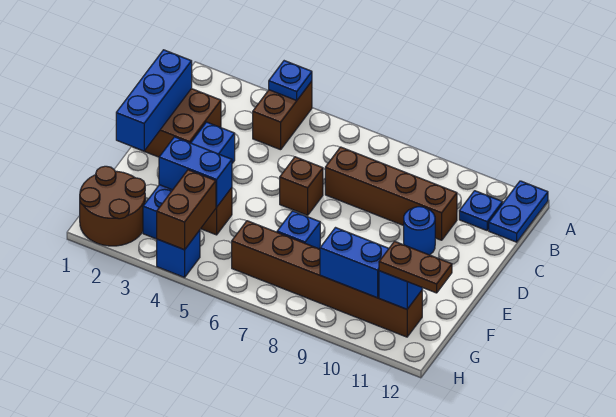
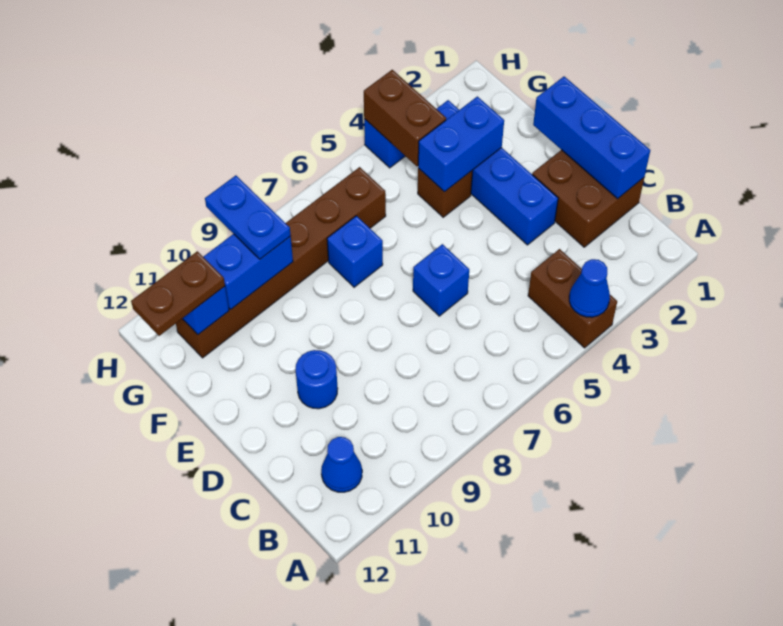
blue 1x1 plate [269,61,312,100] -> blue 1x1 cone [569,259,610,317]
blue 1x2 plate [489,181,548,242] -> blue 1x2 plate moved to [205,175,291,259]
blue 1x1 plate [459,191,503,230] -> blue 1x1 cone [321,437,362,492]
brown 1x4 brick [325,147,457,240] -> none
brown 1x1 brick [280,157,323,215] -> blue 1x1 brick [413,244,469,316]
brown 2x2 round brick [80,166,145,246] -> none

